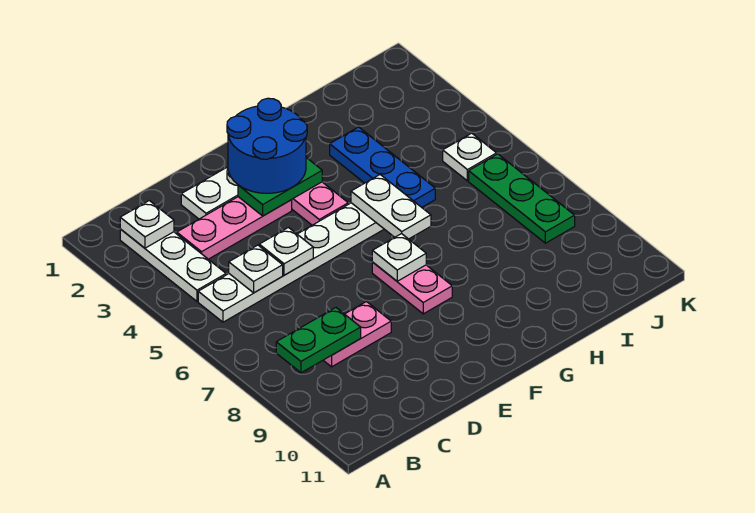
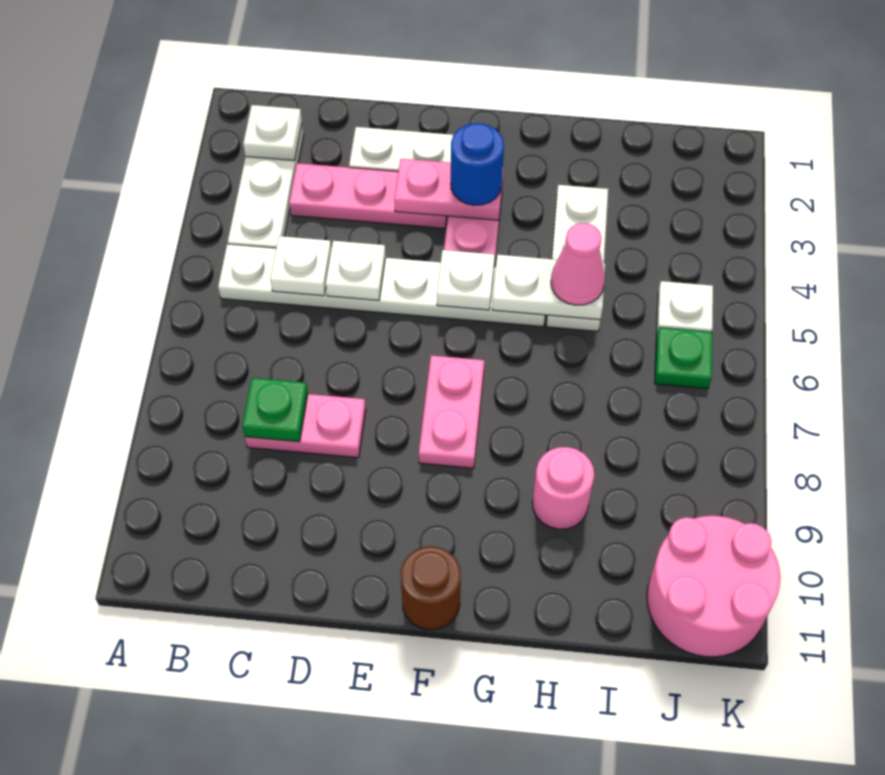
green 1x2 plate [276,308,361,373] -> green 1x1 plate [242,378,308,442]
blue 2x2 round brick [227,98,307,193] -> blue 1x1 round brick [451,123,504,205]
green 1x2 plate [238,158,322,216] -> pink 1x2 plate [394,159,504,220]
white 1x1 plate [372,234,426,281] -> white 1x1 plate moved to [437,250,495,310]
none -> brown 1x1 round brick [401,547,461,630]
white 1x2 plate [351,175,431,239] -> white 1x2 plate turned to [492,255,605,320]
blue 1x3 plate [330,127,435,207] -> white 1x3 plate [546,185,608,331]
none -> pink 1x1 cone [551,223,605,305]
none -> pink 1x1 round brick [532,447,594,529]
green 1x3 plate [469,154,575,243] -> green 1x1 plate [655,327,712,389]
none -> pink 2x2 round brick [647,516,780,657]

